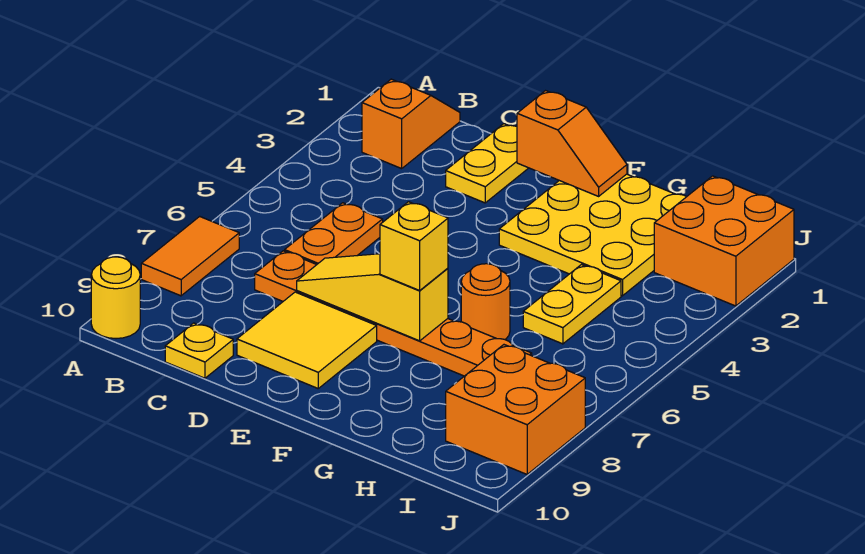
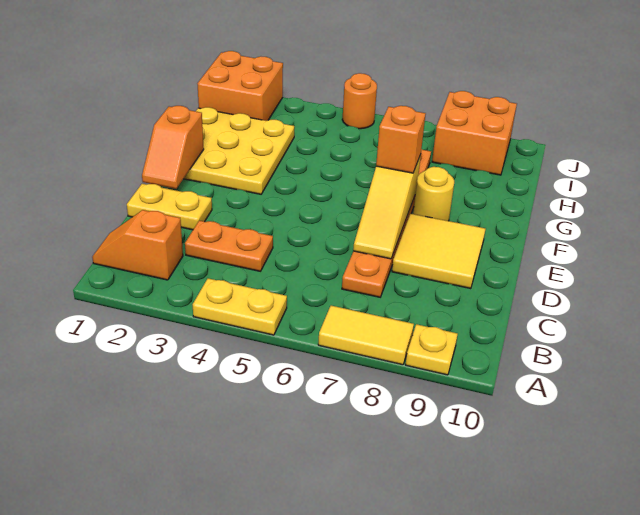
orange 1x2 tile [141,216,239,296] -> yellow 1x2 tile [318,306,414,365]
yellow 1x1 round brick [91,257,140,339] -> yellow 1x1 round brick moved to [413,167,454,221]
orange 1x2 plate [285,203,383,264] -> orange 1x2 plate moved to [185,221,273,271]
yellow 1x1 plate [165,323,233,378] -> yellow 1x1 plate moved to [406,324,458,375]
orange 1x2 slope [517,91,627,196] -> orange 1x2 slope turned to [142,106,204,189]
yellow 1x1 brick [380,202,448,290] -> orange 1x1 brick [376,106,426,173]
orange 1x1 round brick [461,264,510,339] -> orange 1x1 round brick moved to [342,73,377,129]
yellow 1x2 plate [523,265,621,344] -> yellow 1x2 plate moved to [193,278,287,335]

